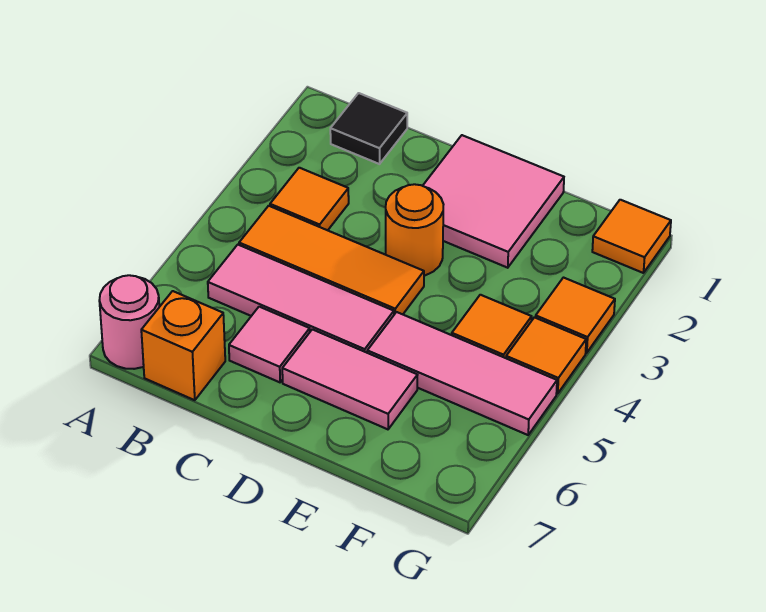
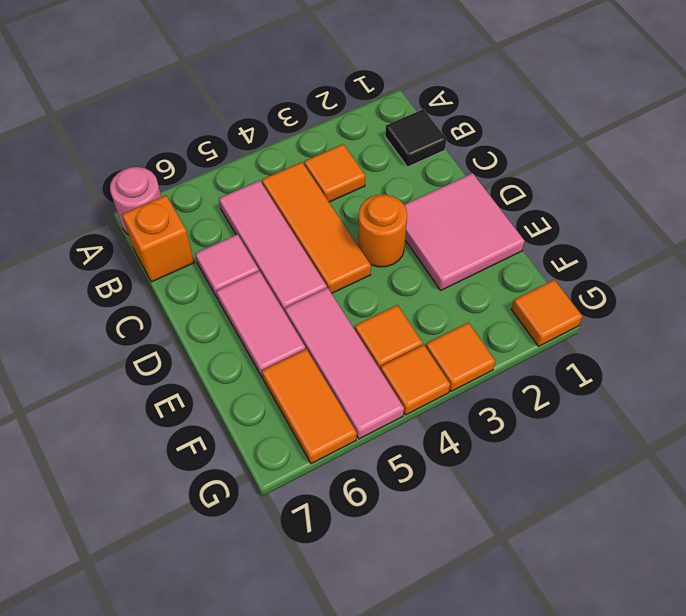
none -> orange 1x2 tile [262,349,357,464]

